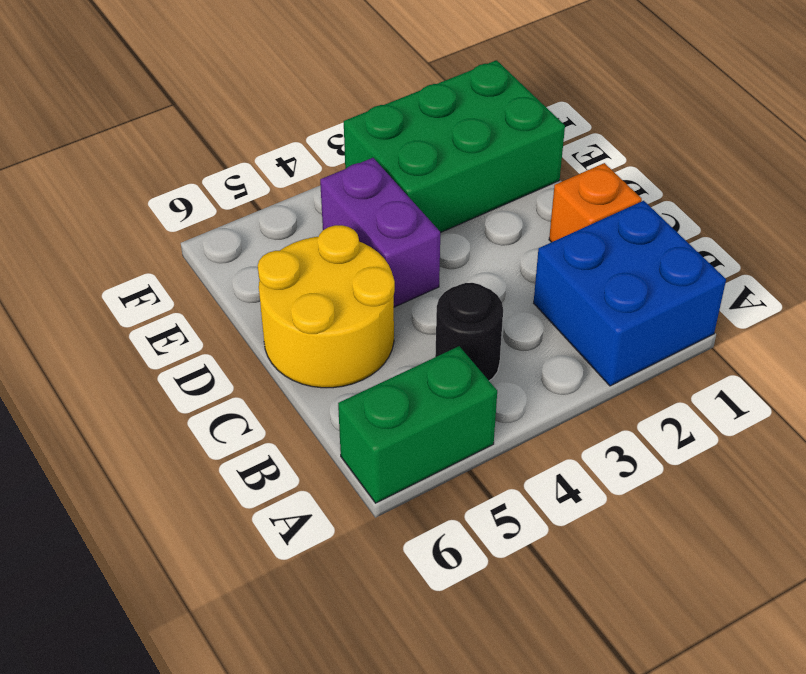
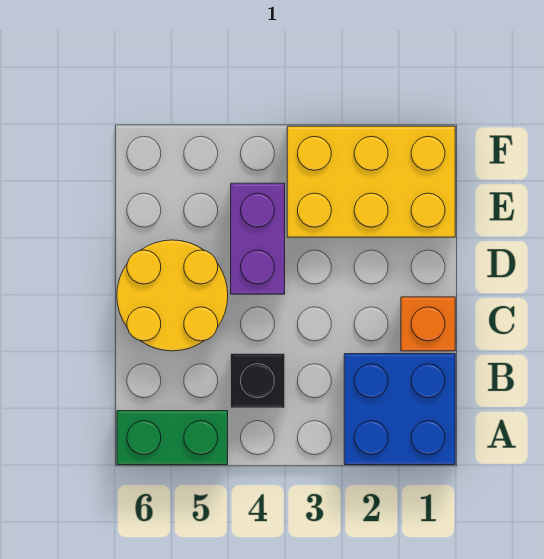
black 1x1 round brick [435,283,503,381] -> black 1x1 brick [231,354,285,408]
green 2x3 brick [344,60,565,233] -> yellow 2x3 brick [287,126,455,237]

